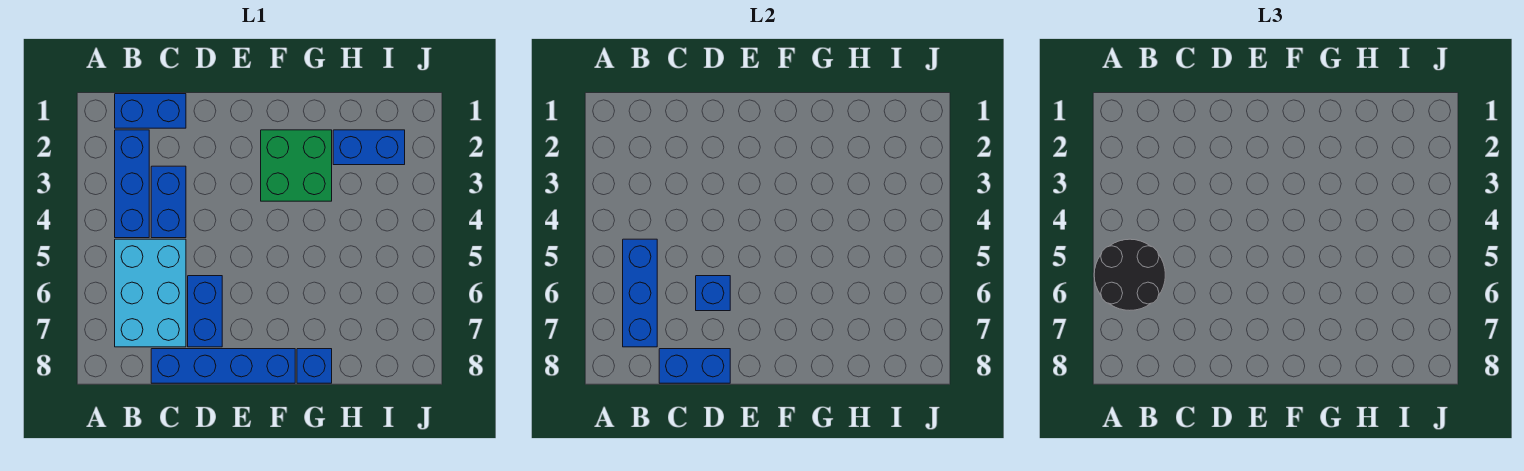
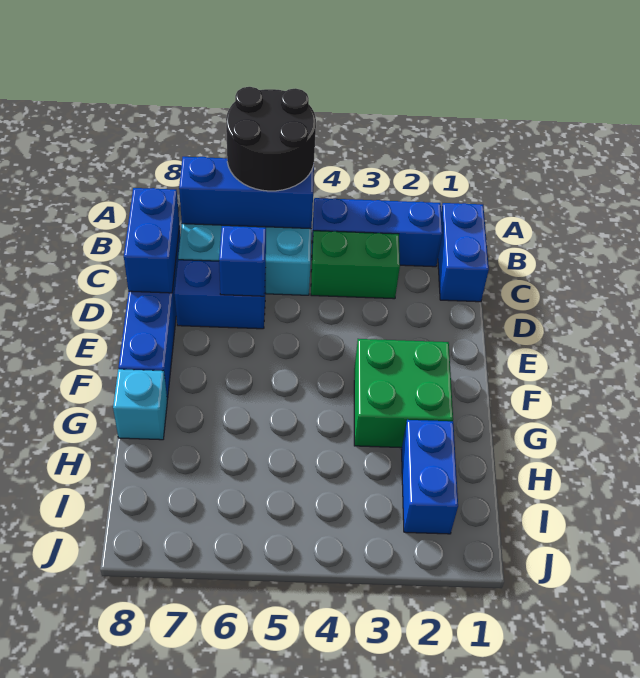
blue 1x2 brick [151,166,186,238] -> green 1x2 brick [311,231,400,299]
blue 1x1 brick [297,349,332,383] -> cyan 1x1 brick [113,369,167,440]

